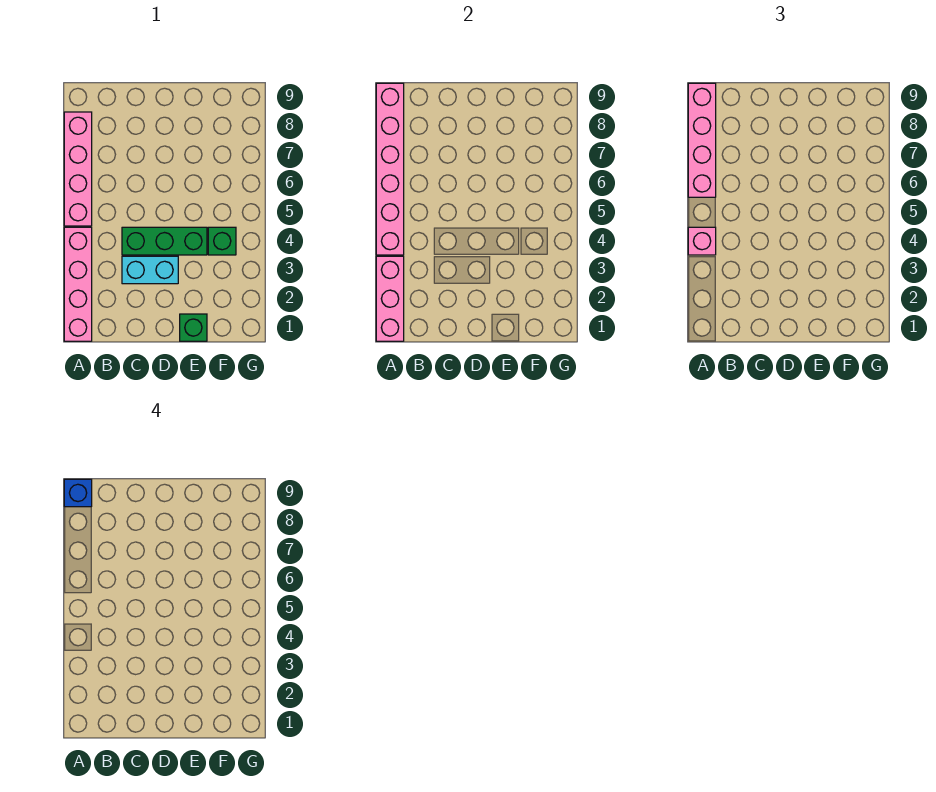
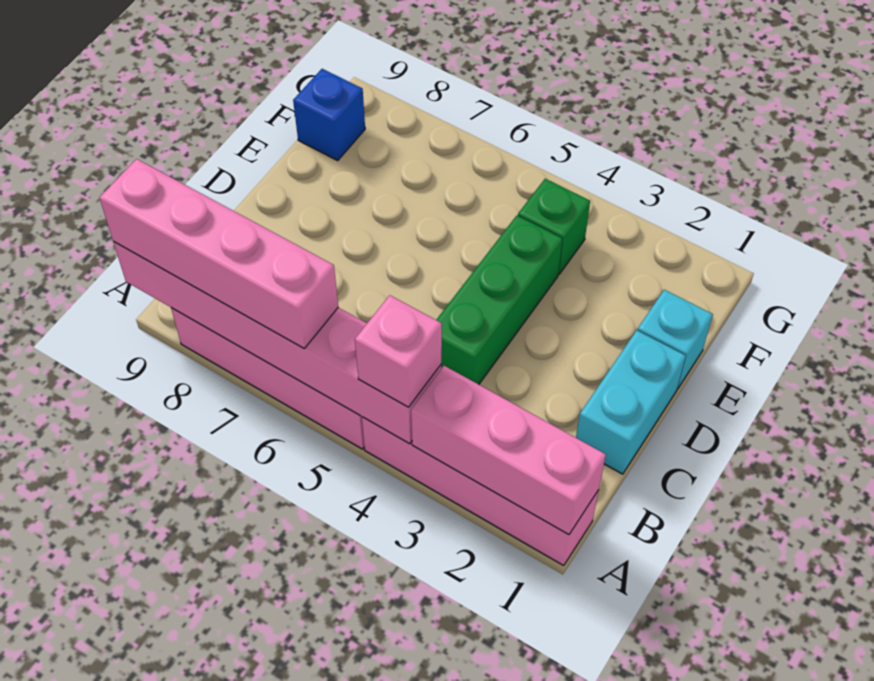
blue 1x1 brick [64,479,92,507] -> blue 1x1 brick moved to [293,69,365,160]
cyan 1x2 brick [122,256,178,284] -> cyan 1x2 brick moved to [576,330,686,474]
green 1x1 brick [180,314,207,341] -> cyan 1x1 brick [637,290,713,389]

